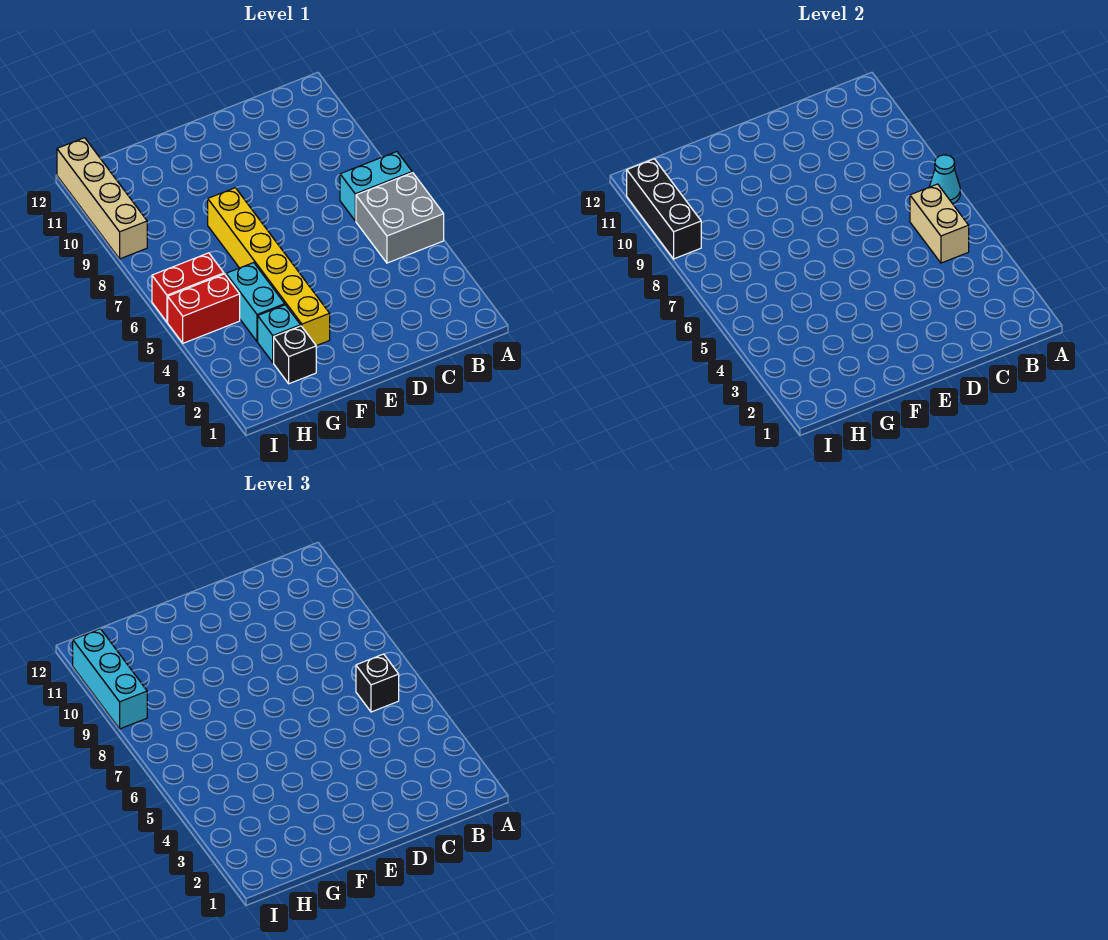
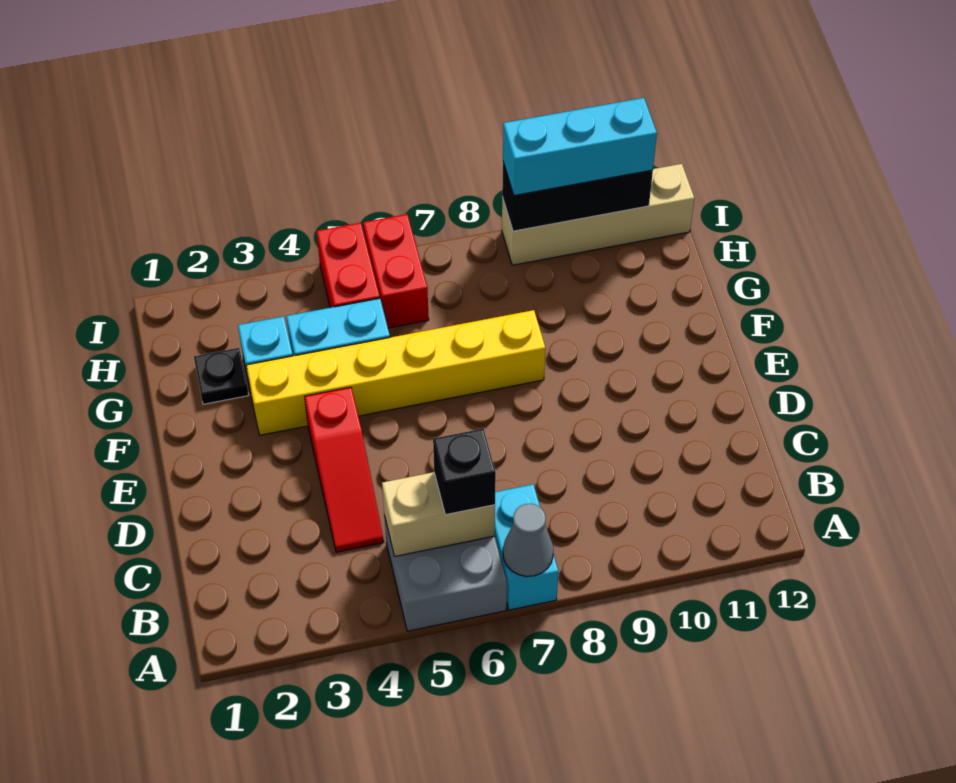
cyan 1x1 cone [929,155,960,204] -> grey 1x1 cone [503,504,553,576]
none -> red 1x3 slope [305,387,384,552]
black 1x1 brick [274,326,316,384] -> black 1x1 plate [194,348,249,404]

